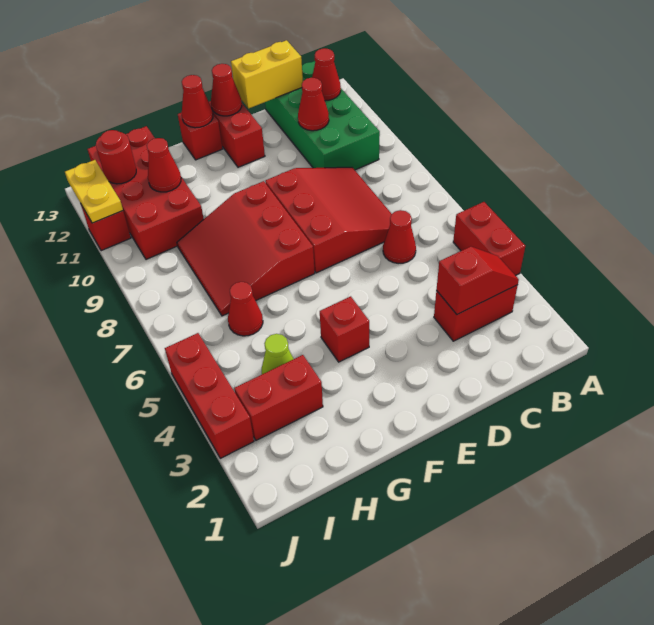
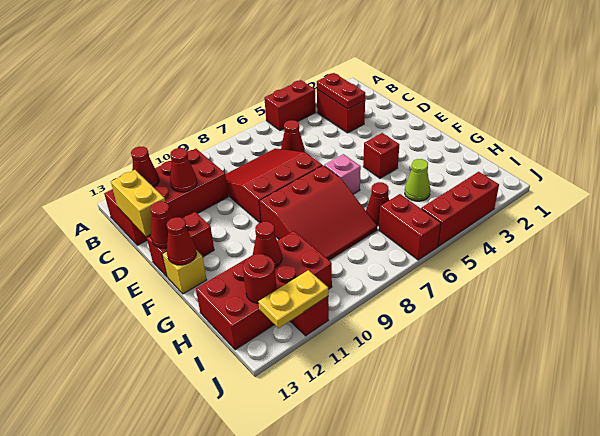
red 1x2 slope [436,246,519,314] -> red 1x2 plate [317,73,365,109]
green 2x4 brick [265,61,380,170] -> red 2x4 brick [104,149,228,245]
none -> pink 1x1 brick [324,154,361,194]
red 1x1 brick [178,112,223,160] -> yellow 1x1 brick [162,250,207,294]
red 1x2 brick [234,355,323,440] -> red 1x2 brick moved to [379,194,441,260]

